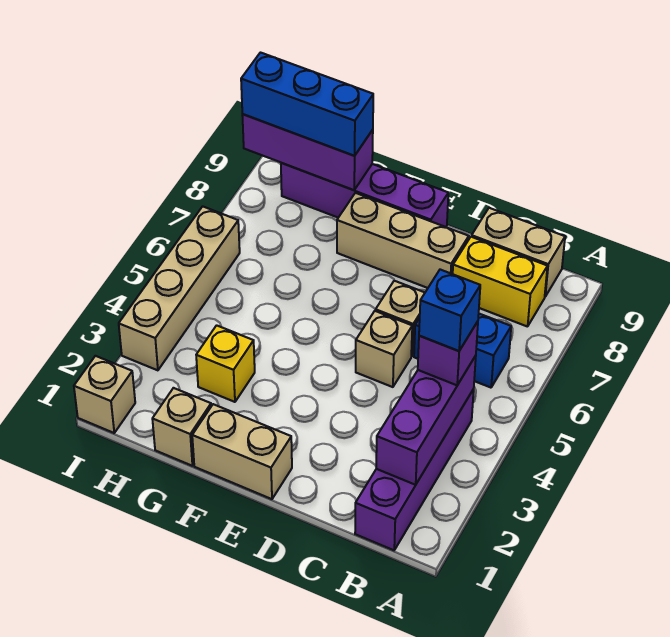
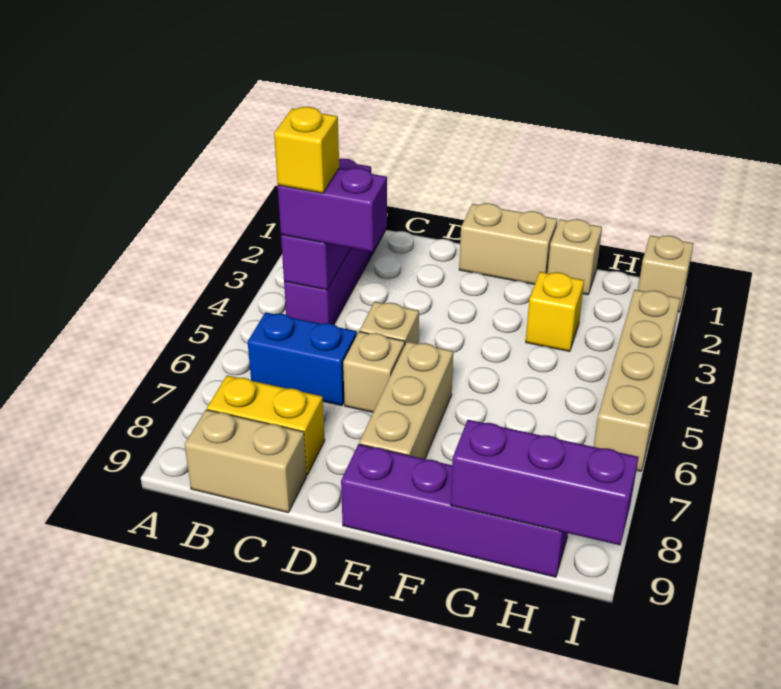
purple 1x1 brick [418,321,478,385] -> purple 1x2 brick [278,168,387,252]
blue 1x1 brick [419,270,480,351] -> yellow 1x1 brick [274,107,339,193]
tan 1x3 brick [337,193,469,288] -> tan 1x3 brick turned to [359,342,453,459]
blue 1x3 brick [241,53,373,156] -> none

